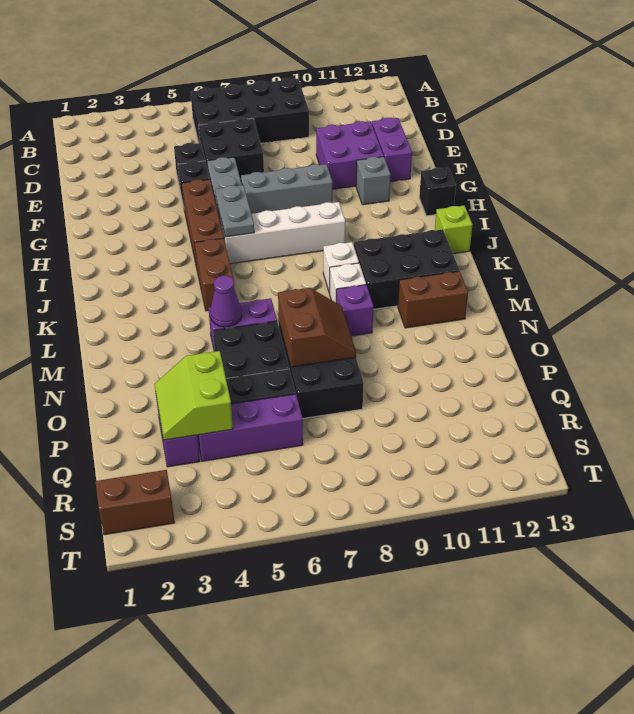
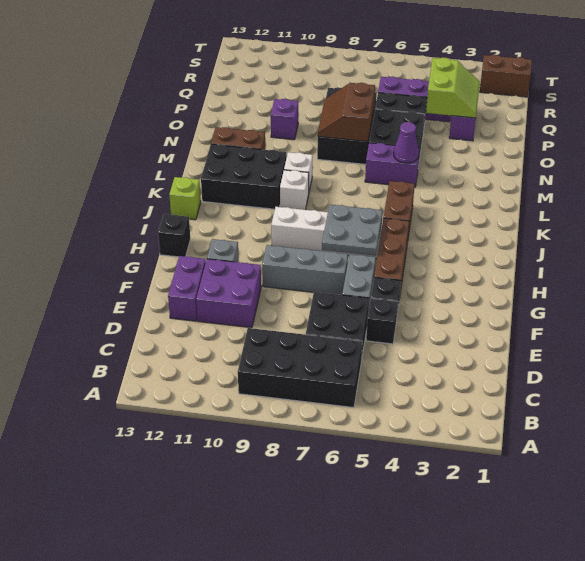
grey 1x2 plate [215,185,254,237] -> grey 2x2 plate [322,205,382,256]
purple 1x1 brick [336,285,374,336] -> purple 1x1 brick moved to [271,99,298,140]

